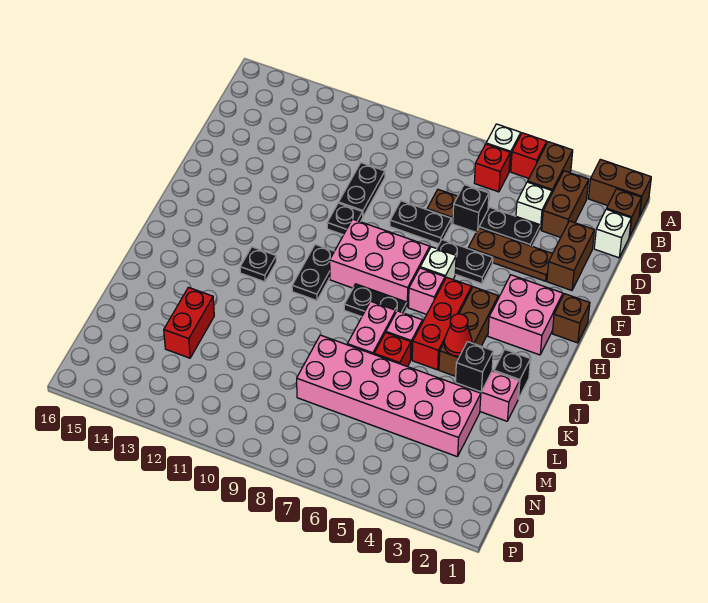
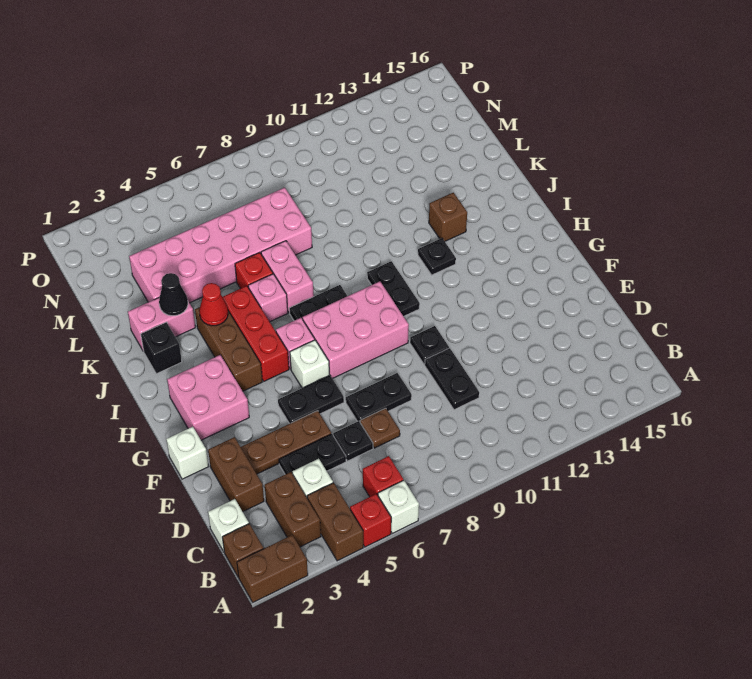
black 1x1 brick [453,185,489,232] -> black 1x1 plate [333,421,373,461]
none -> white 1x1 brick [166,427,208,479]
brown 1x1 brick [552,294,590,343] -> brown 1x1 brick moved to [429,193,467,241]
black 1x1 brick [455,342,493,392] -> black 1x1 cone [159,273,188,316]
red 1x2 brick [164,287,214,358] -> none

